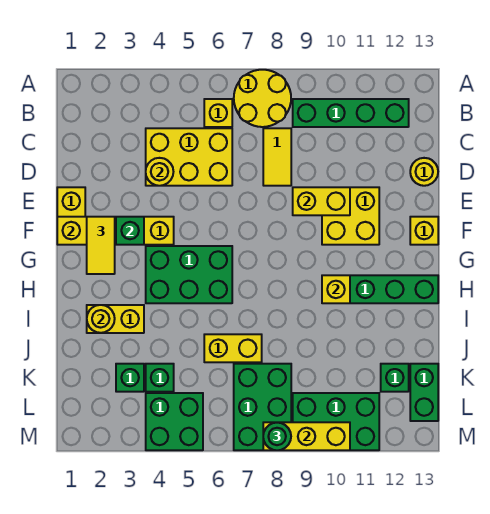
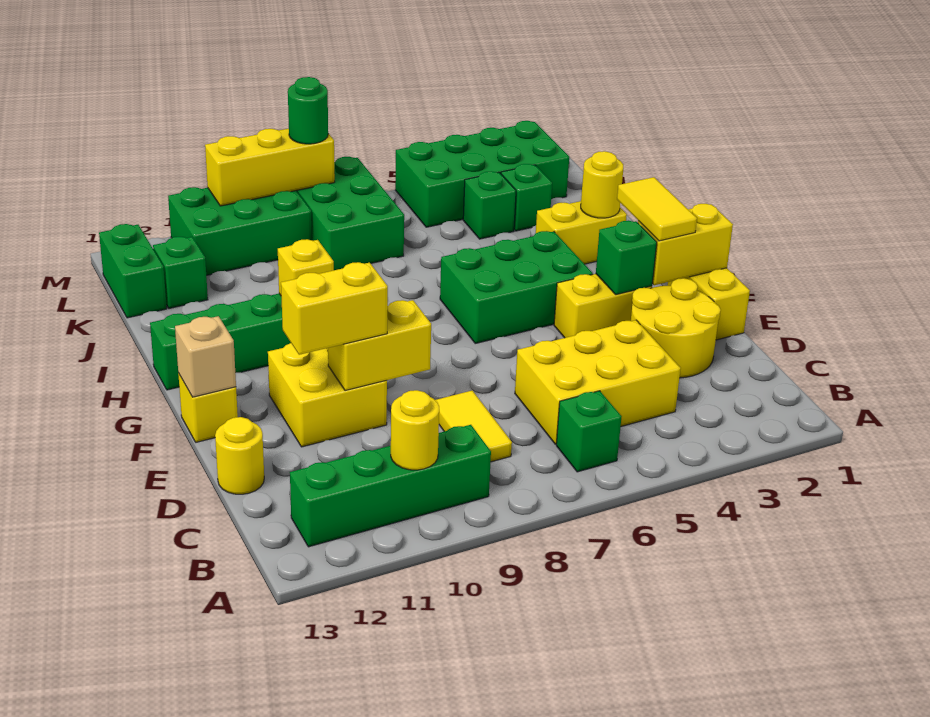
yellow 2x2 round brick [234,70,291,127] -> yellow 2x2 round brick moved to [631,278,721,378]
yellow 1x1 brick [204,99,232,127] -> green 1x1 brick [556,391,622,472]
yellow 1x1 round brick [146,158,173,186] -> yellow 1x1 round brick moved to [391,390,439,470]
none -> tan 1x1 brick [175,316,236,397]
yellow 1x2 brick [204,334,262,362] -> yellow 1x2 brick moved to [281,262,388,355]
green 2x2 brick [146,393,203,450] -> green 2x4 brick [395,121,569,227]

